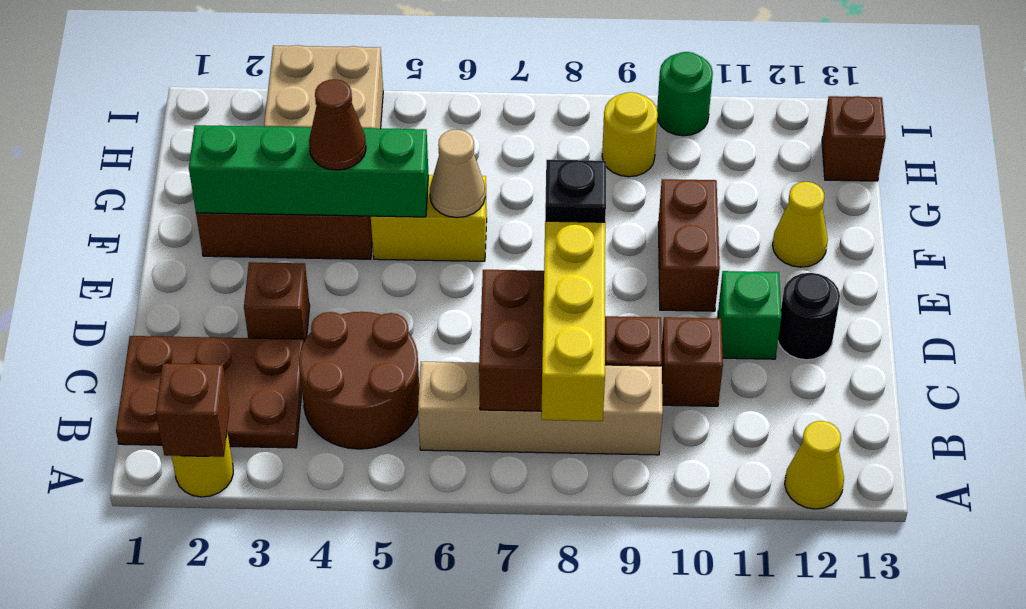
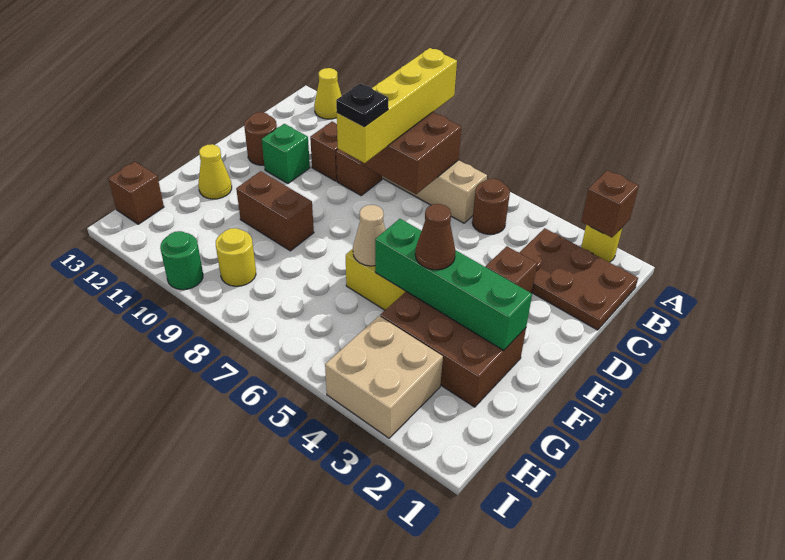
brown 2x2 round brick [299,312,419,449] -> brown 1x1 round brick [472,179,510,234]
black 1x1 round brick [778,273,840,360] -> brown 1x1 round brick [244,112,277,165]
brown 1x2 brick [658,179,720,311] -> brown 1x2 brick turned to [236,171,314,251]

